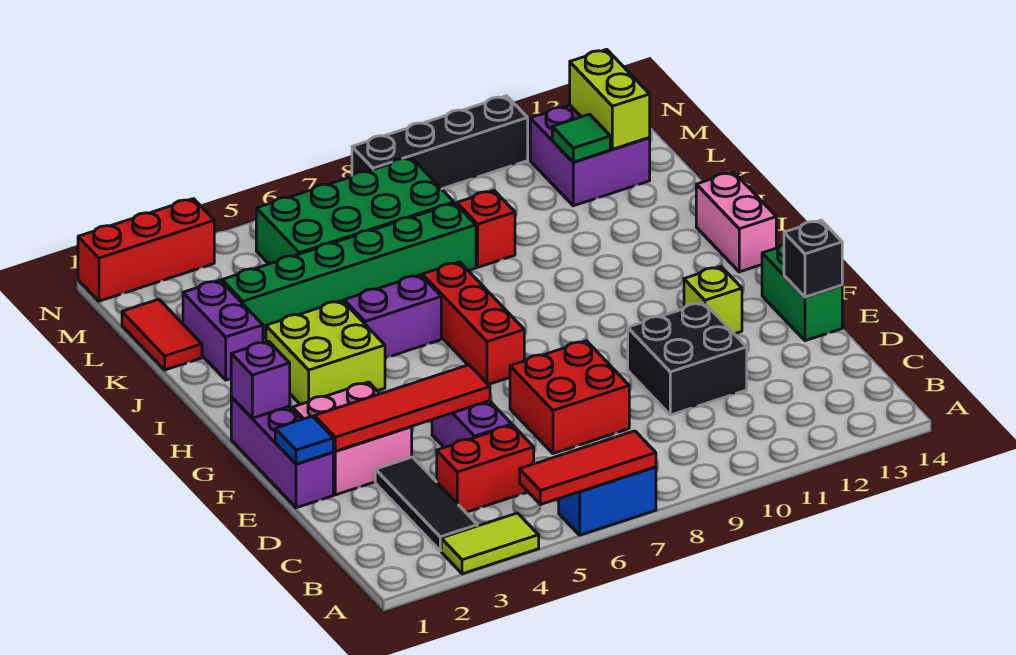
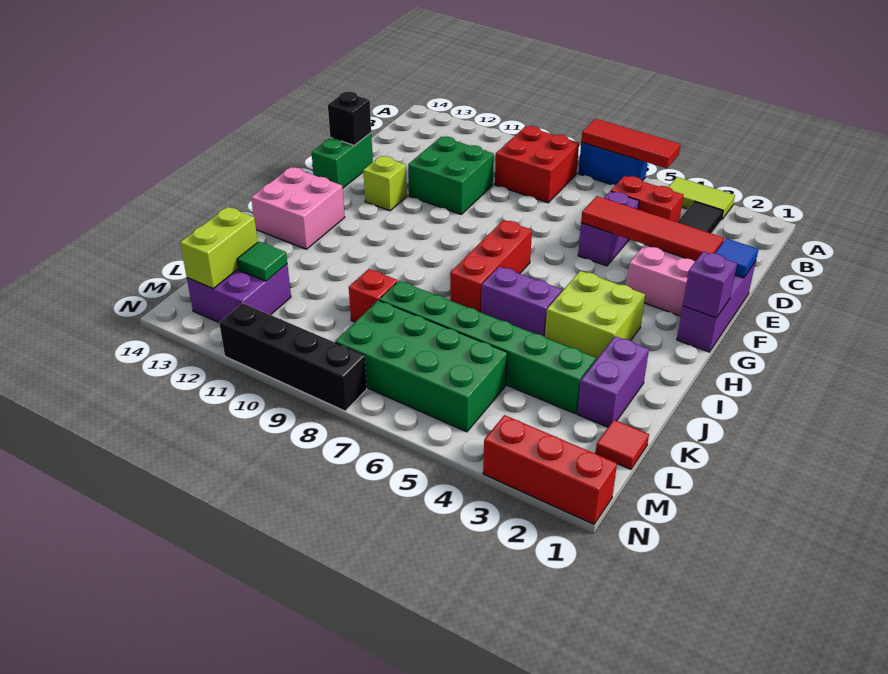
red 2x2 brick [510,341,629,454] -> red 2x2 brick moved to [495,126,579,203]
black 2x2 brick [628,302,747,415] -> green 2x2 brick [408,136,494,214]
pink 1x2 brick [696,172,776,272] -> pink 2x2 brick [251,167,345,249]
red 1x2 tile [122,299,202,370] -> red 1x1 tile [596,420,649,469]

